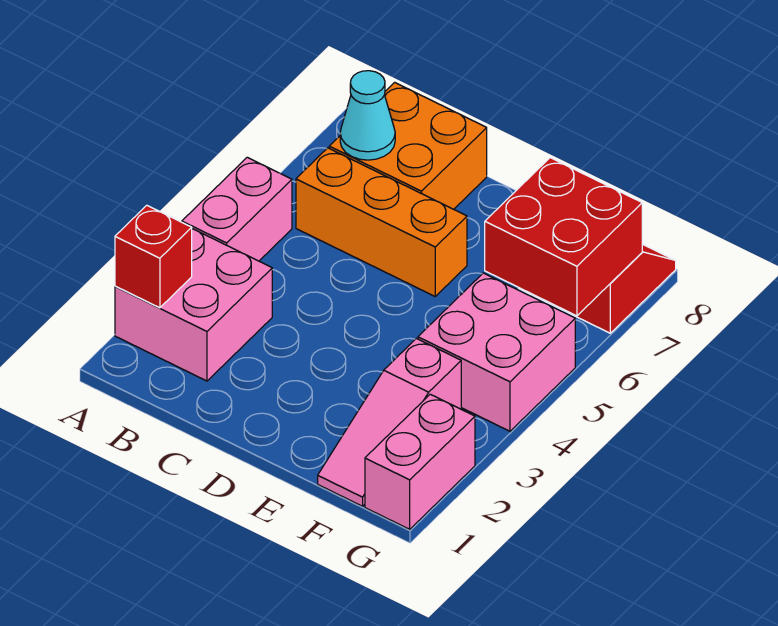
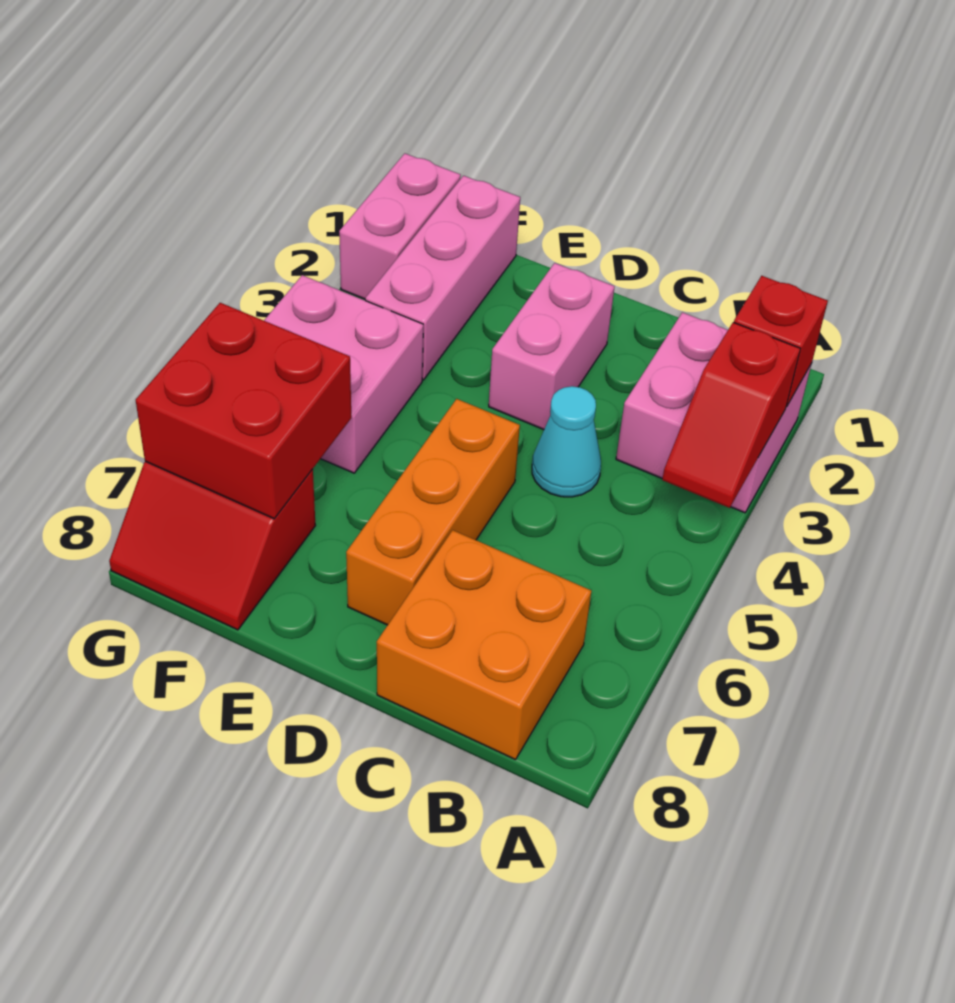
none -> red 1x2 slope [662,322,800,508]
pink 1x2 brick [182,157,292,261] -> pink 1x2 brick moved to [489,263,615,430]
orange 1x3 brick [296,148,467,296] -> orange 1x3 brick turned to [346,399,520,625]
cyan 1x1 cone [340,71,395,160] -> cyan 1x1 cone moved to [532,386,601,497]
pink 1x3 slope [318,339,461,506] -> pink 1x3 brick [365,176,520,380]

